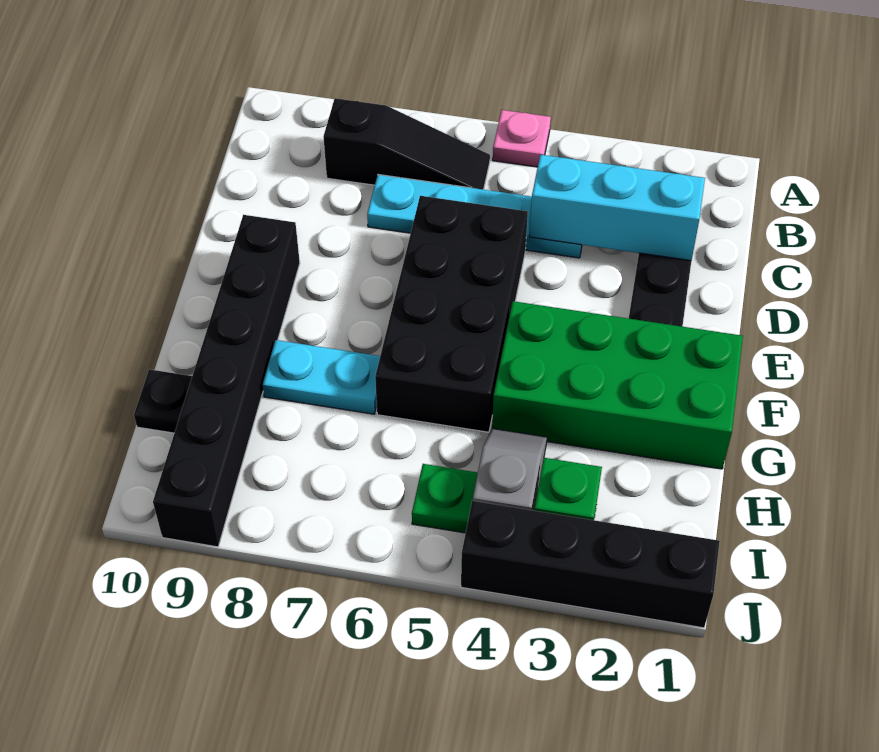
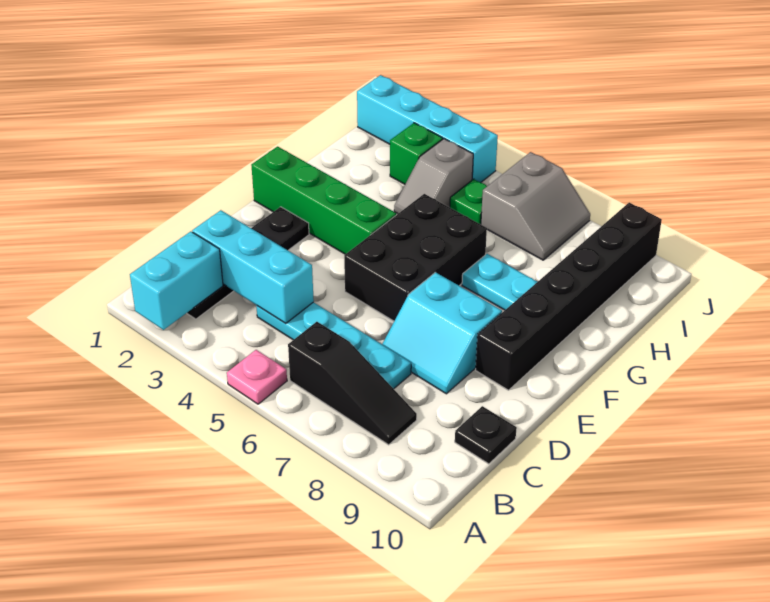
none -> cyan 1x2 brick [130,232,223,330]
black 1x3 slope [323,98,490,190] -> black 1x3 slope turned to [288,322,417,445]
black 2x4 brick [375,196,528,432] -> black 2x3 brick [344,194,487,321]
none -> cyan 2x2 slope [382,272,502,394]
green 2x4 brick [492,301,743,469] -> green 1x4 brick [251,147,396,254]
black 1x1 plate [134,369,192,433] -> black 1x1 plate moved to [455,406,517,464]
none -> grey 2x2 slope [481,152,590,260]
black 1x4 brick [461,501,720,628] -> cyan 1x4 brick [357,75,498,183]

